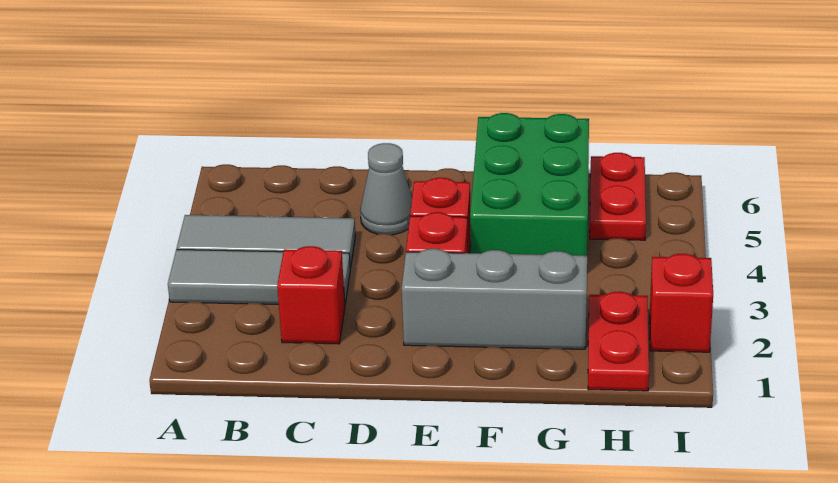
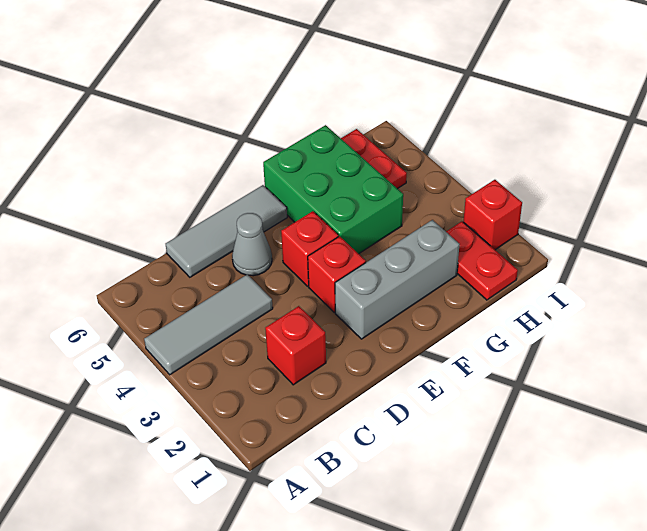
grey 1x3 tile [168,249,350,304] -> grey 1x3 tile moved to [166,185,287,277]

